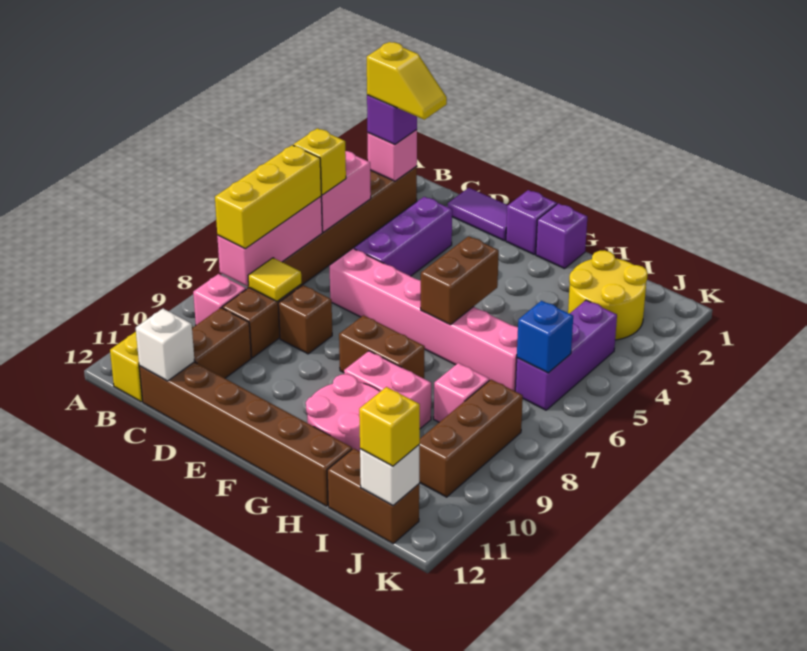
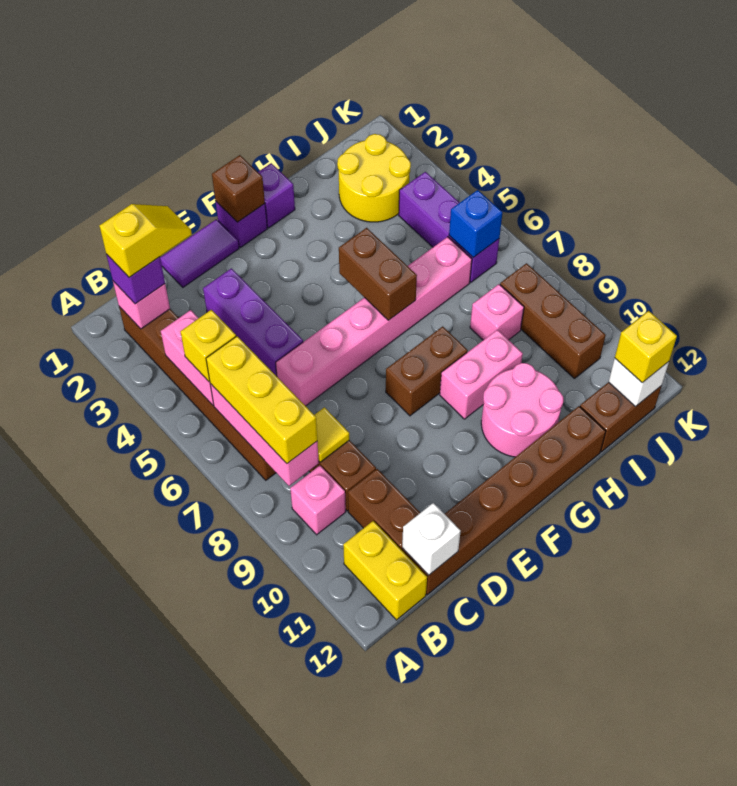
brown 1x1 brick [278,285,332,354] -> brown 1x1 brick moved to [212,155,265,222]

